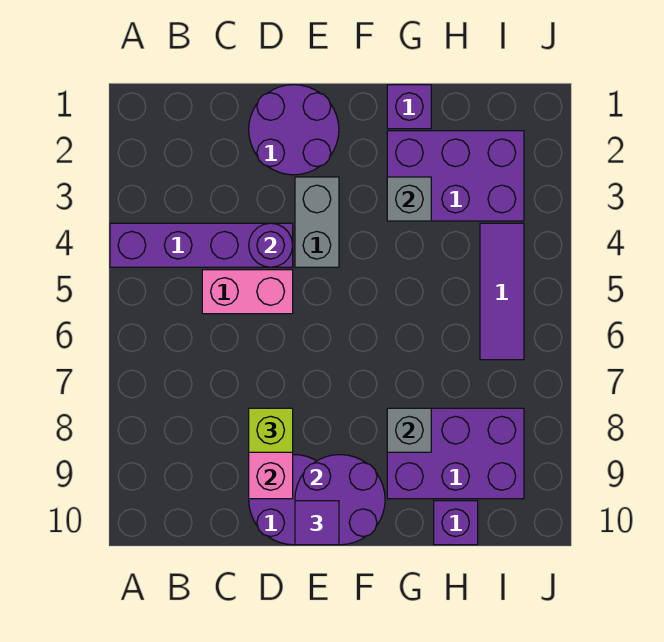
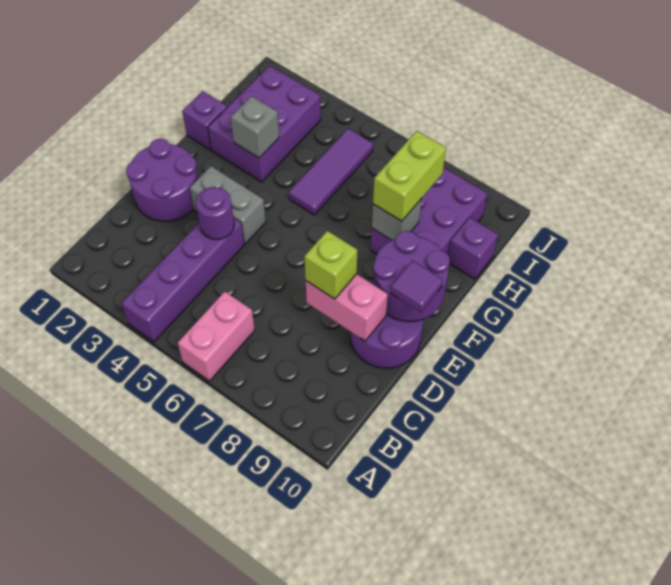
pink 1x2 brick [202,270,293,314] -> pink 1x2 brick moved to [178,292,255,381]
none -> lime 1x2 brick [373,131,446,221]
purple 1x3 tile [480,223,524,360] -> purple 1x3 tile turned to [289,129,373,215]

